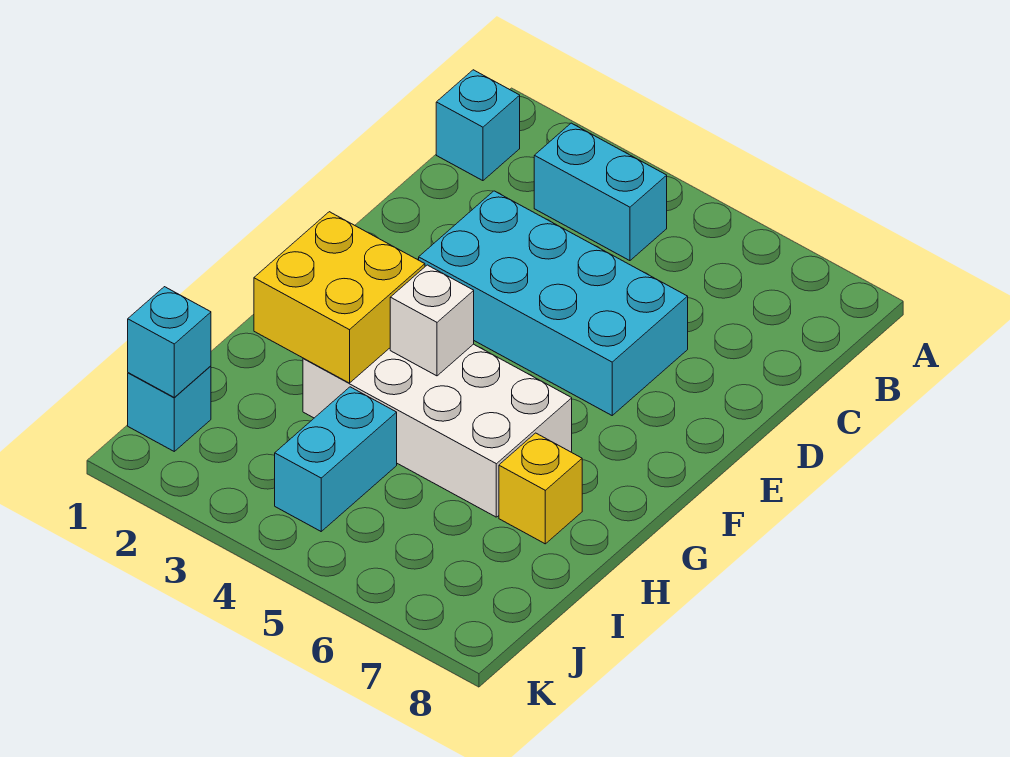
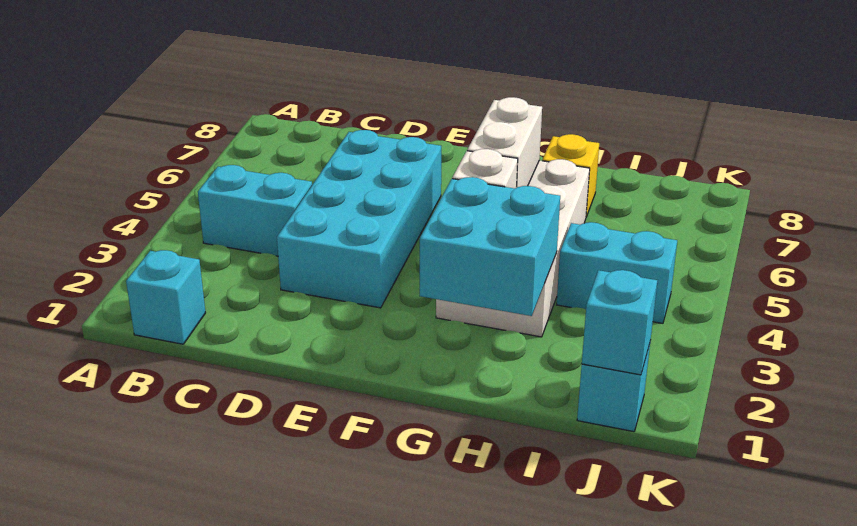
cyan 1x2 brick [534,123,667,261] -> cyan 1x2 brick turned to [198,165,312,256]
yellow 2x2 brick [254,212,425,383] -> cyan 2x2 brick [420,177,560,316]
none -> white 1x2 brick [467,97,542,188]

